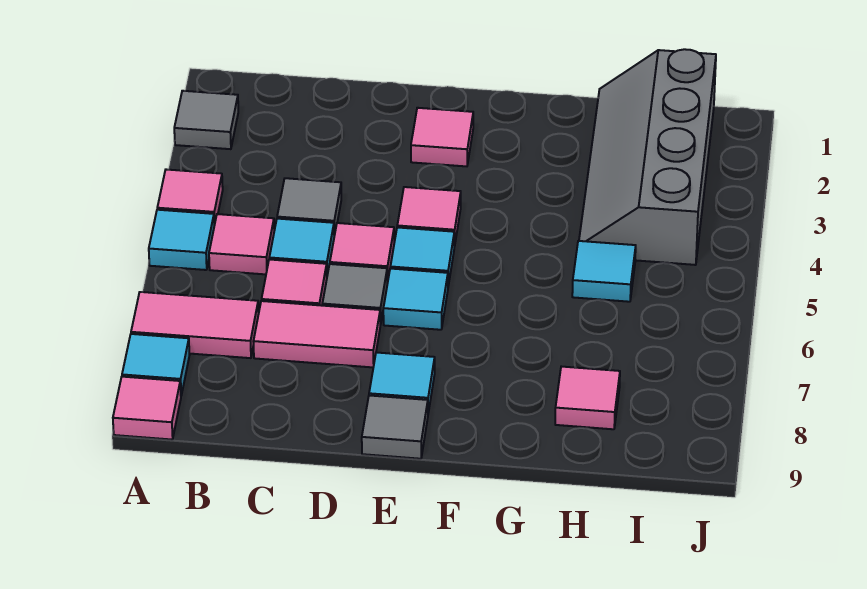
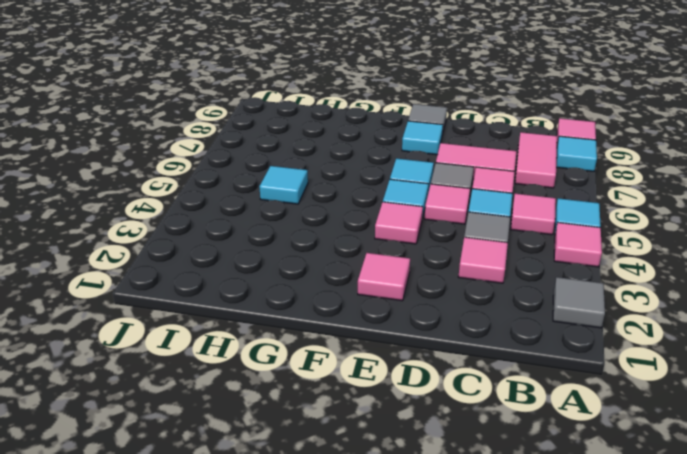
pink 1x2 tile [131,292,259,358] -> pink 1x2 tile turned to [515,132,557,188]
grey 2x4 slope [579,49,716,265] -> none
pink 1x1 tile [555,367,620,429] -> pink 1x1 tile moved to [458,237,508,283]

